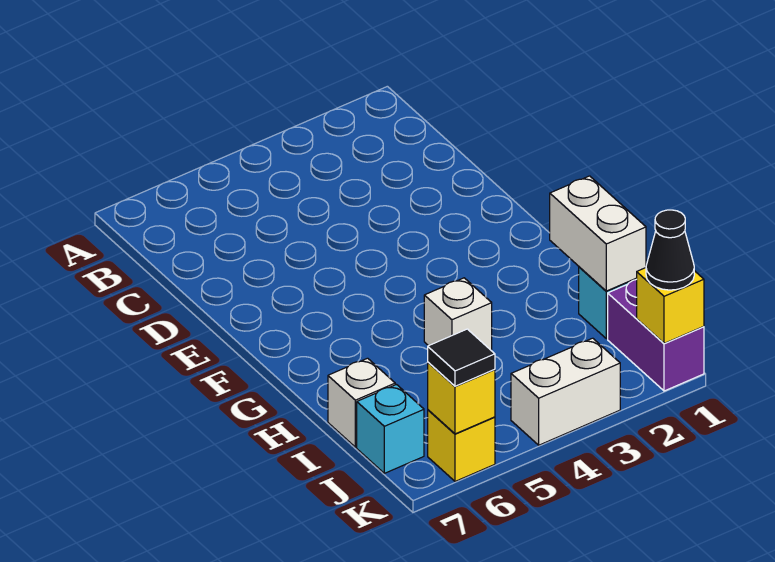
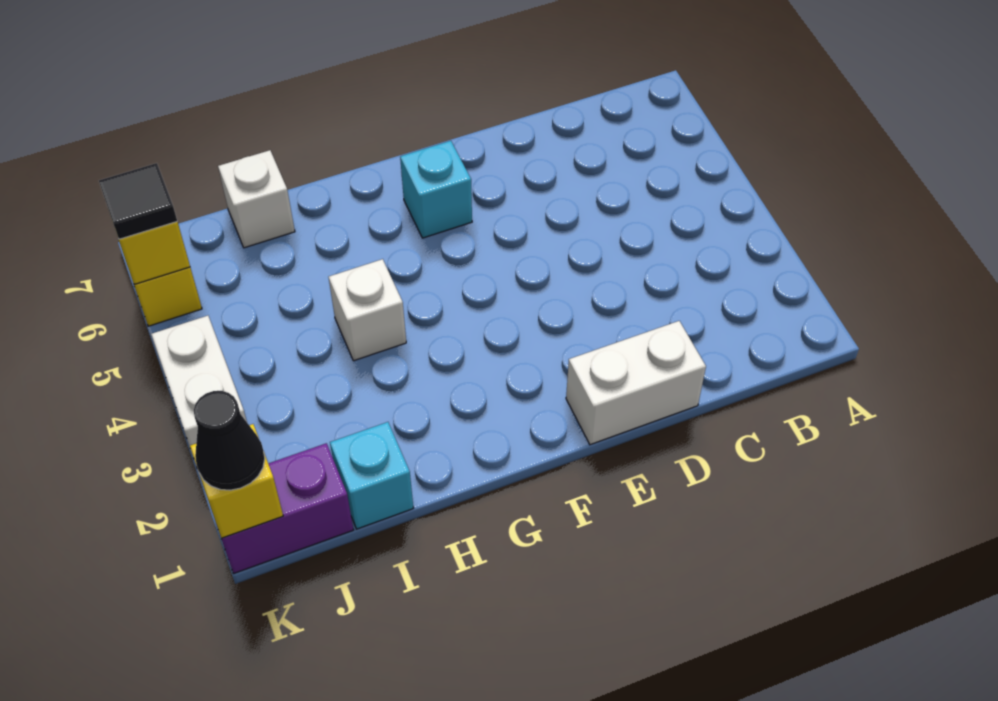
white 1x2 brick [550,176,646,291] -> white 1x2 brick moved to [566,321,706,445]
cyan 1x1 brick [357,385,424,473] -> cyan 1x1 brick moved to [400,141,472,238]

